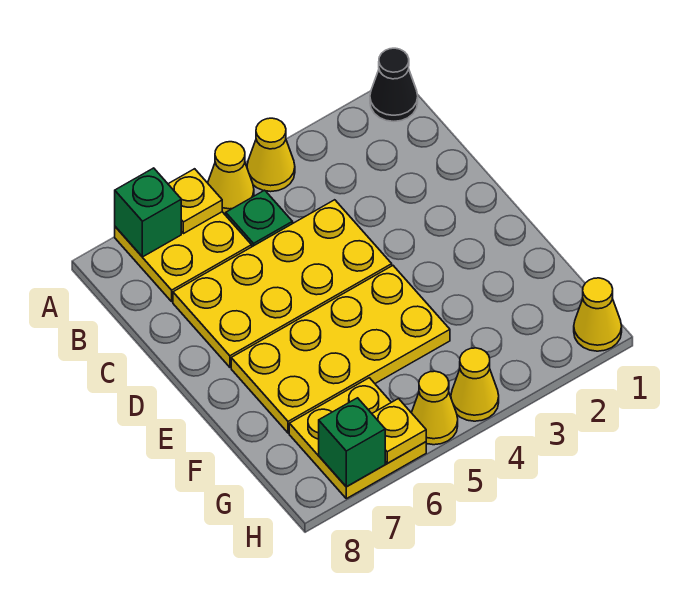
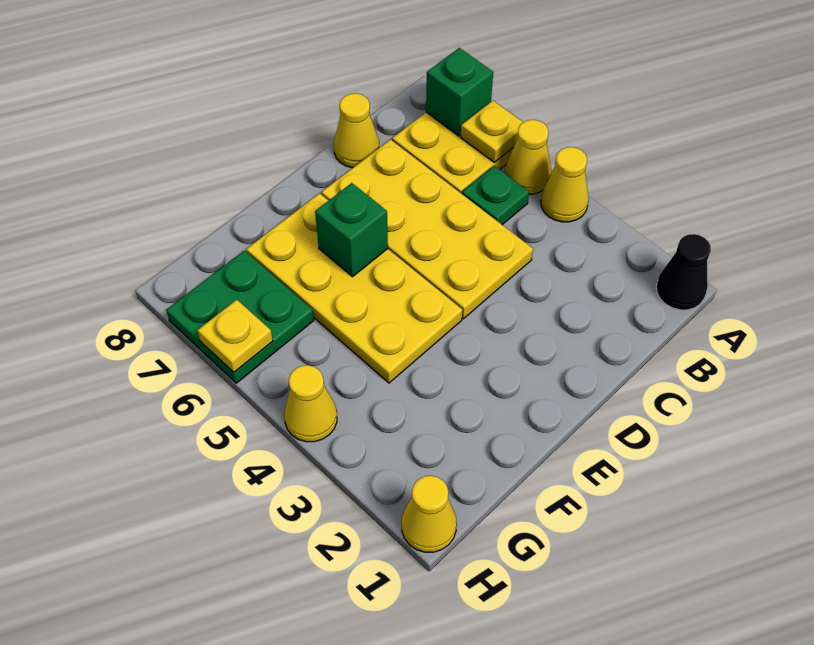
yellow 2x2 plate [289,378,426,499] -> green 2x2 plate [166,251,314,383]
yellow 1x1 cone [412,371,458,445] -> yellow 1x1 cone moved to [334,93,379,168]
green 1x1 brick [319,398,385,487] -> green 1x1 brick moved to [315,183,388,277]

